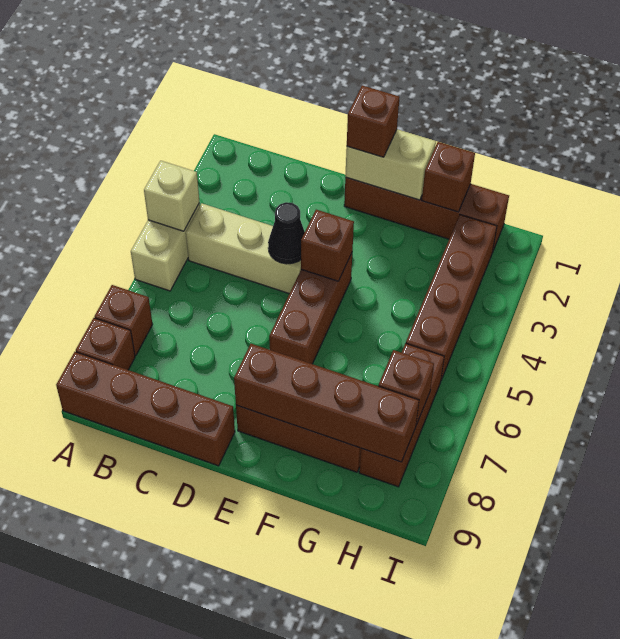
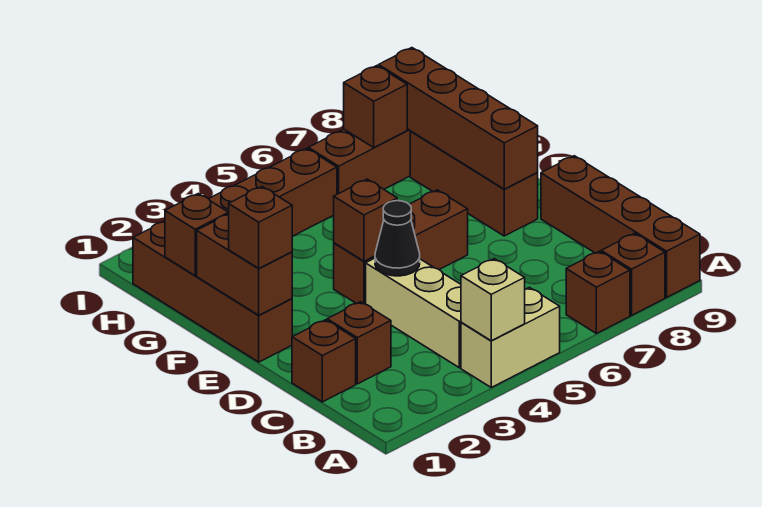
none -> brown 1x1 brick [292,320,356,402]
none -> brown 1x1 brick [327,302,391,384]
tan 1x2 brick [345,129,436,200] -> brown 1x2 brick [197,214,292,315]

